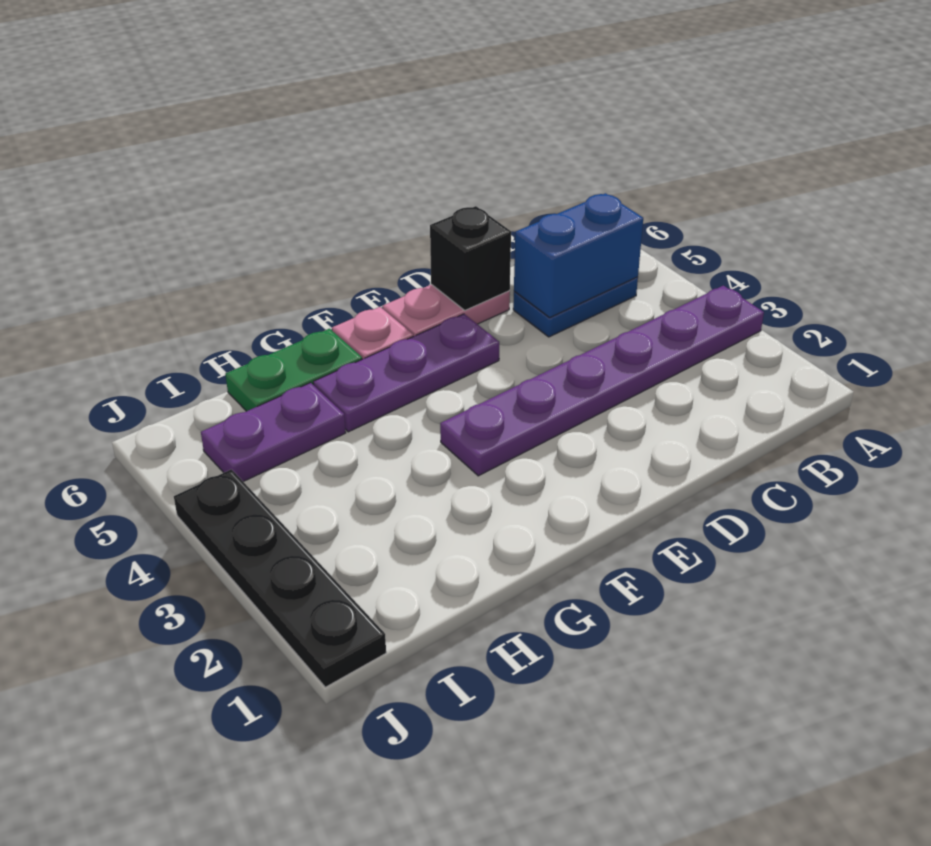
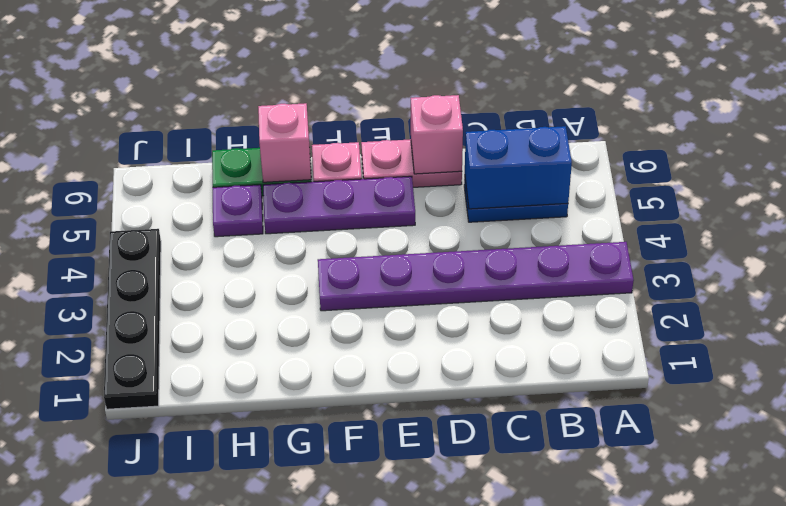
black 1x1 brick [430,206,511,310] -> pink 1x1 brick [411,95,463,174]
none -> pink 1x1 brick [258,103,311,182]
purple 1x2 plate [201,383,346,482] -> purple 1x1 plate [213,185,263,237]

